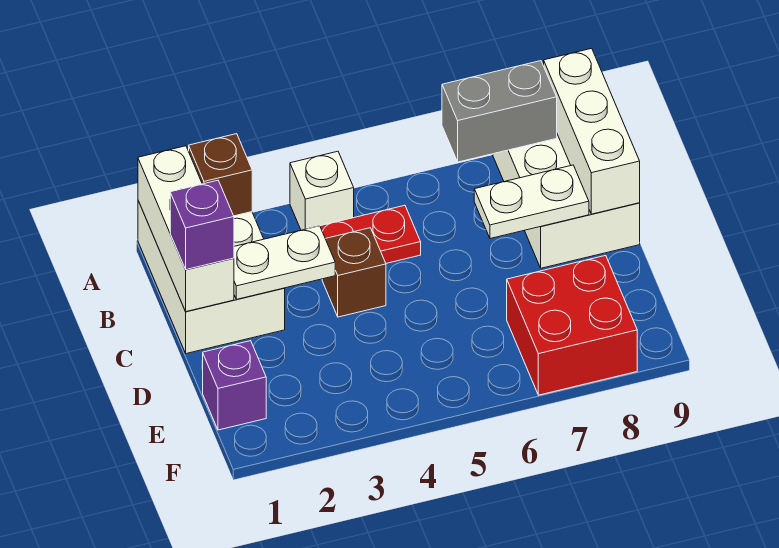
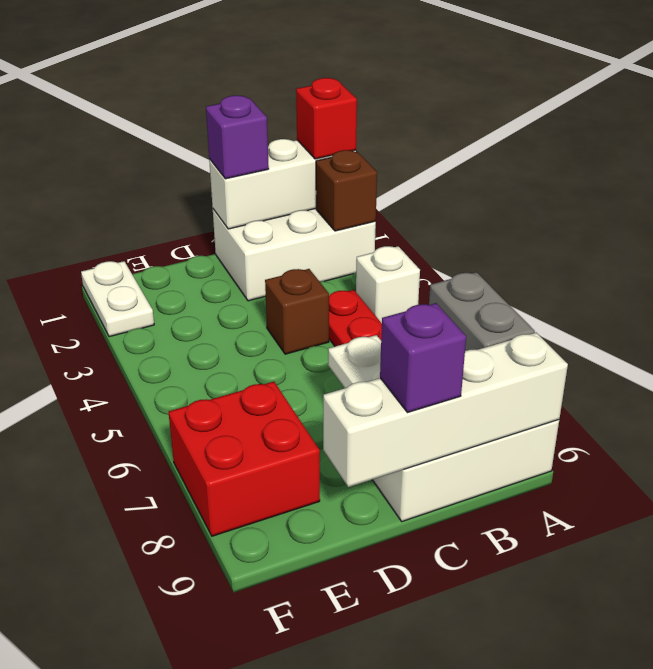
none -> red 1x1 brick [296,78,357,159]
white 1x3 brick [544,48,640,214] -> white 1x4 brick [323,333,568,487]
white 1x2 plate [234,226,335,299] -> white 1x2 plate moved to [81,261,154,337]
purple 1x1 brick [203,341,266,430] -> purple 1x1 brick moved to [380,303,466,413]

